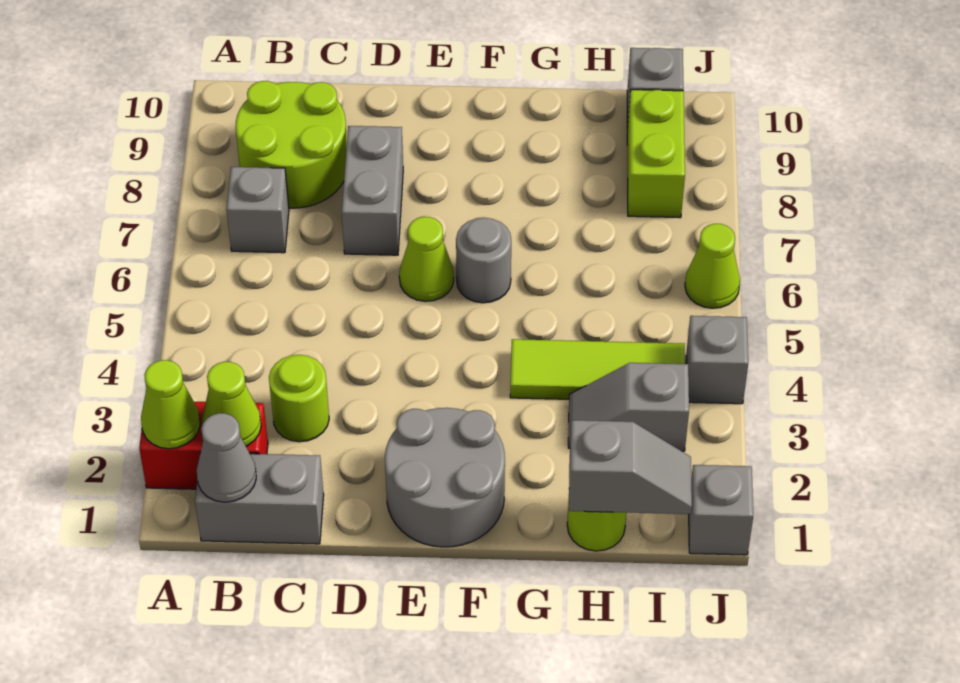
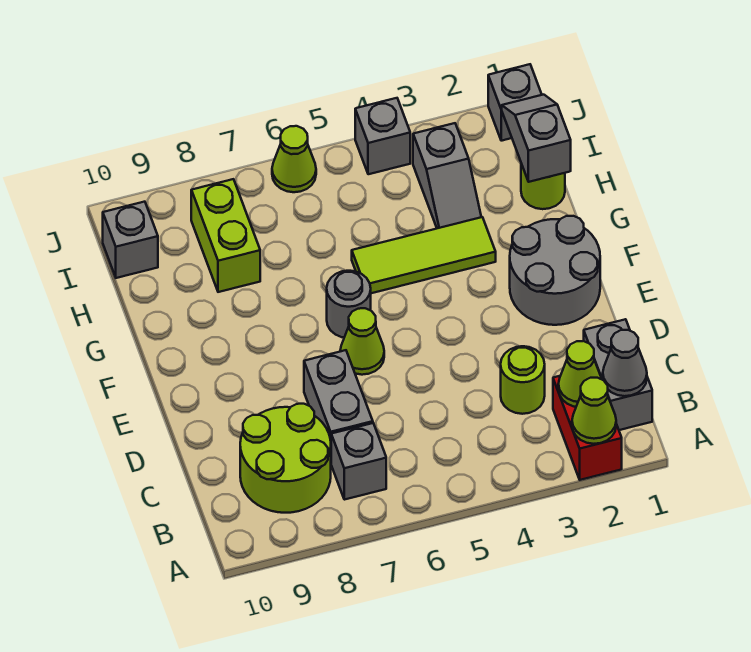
grey 1x2 brick [342,126,403,255] -> grey 1x2 brick turned to [304,350,373,440]
lime 1x3 tile [510,339,685,399] -> lime 1x3 tile turned to [352,217,496,293]
lime 1x2 brick [627,90,685,218] -> lime 1x2 brick turned to [191,179,260,292]

